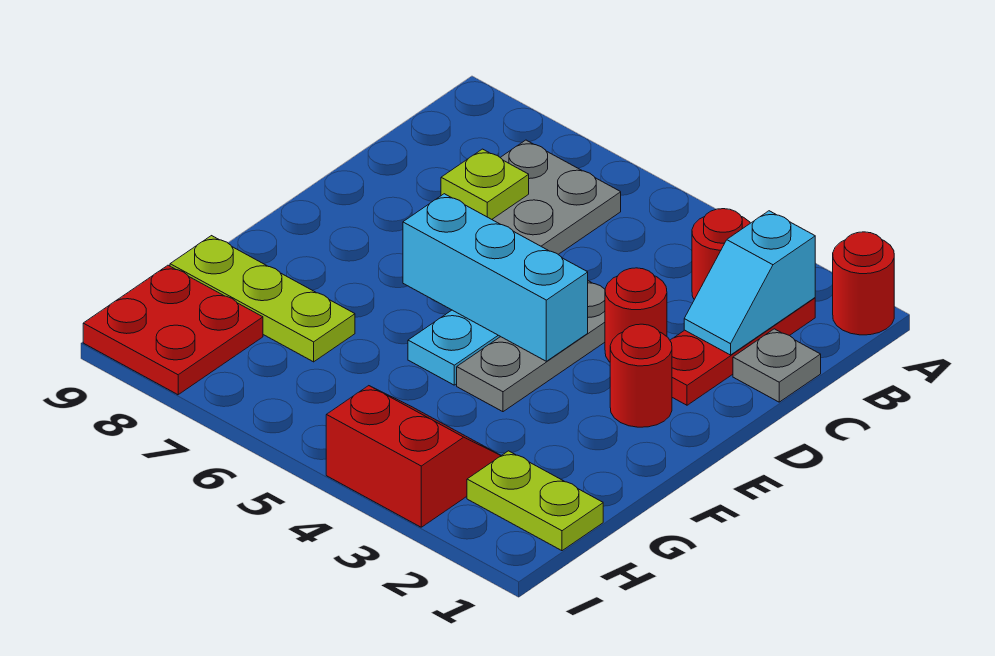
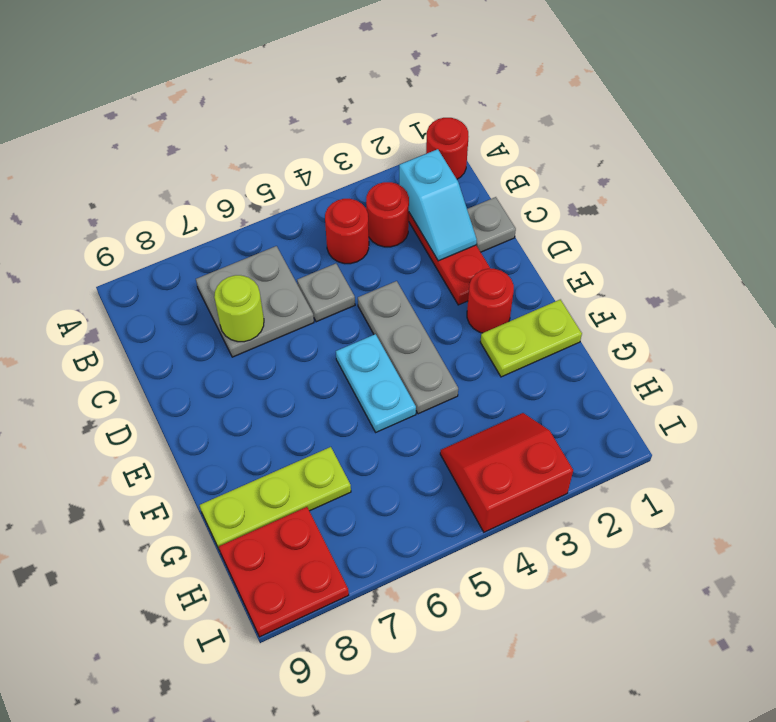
none -> grey 1x1 plate [297,264,355,322]
lime 1x1 plate [441,149,529,219] -> lime 1x1 round brick [214,275,264,342]
red 1x1 round brick [605,268,667,362] -> red 1x1 round brick moved to [325,199,369,264]
cyan 1x3 brick [403,194,588,361] -> none
lime 1x2 plate [467,451,603,551] -> lime 1x2 plate moved to [480,300,582,377]

